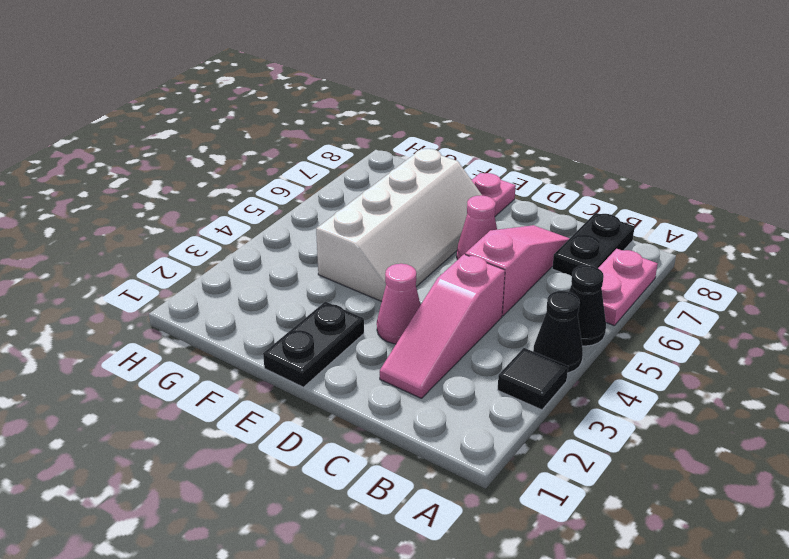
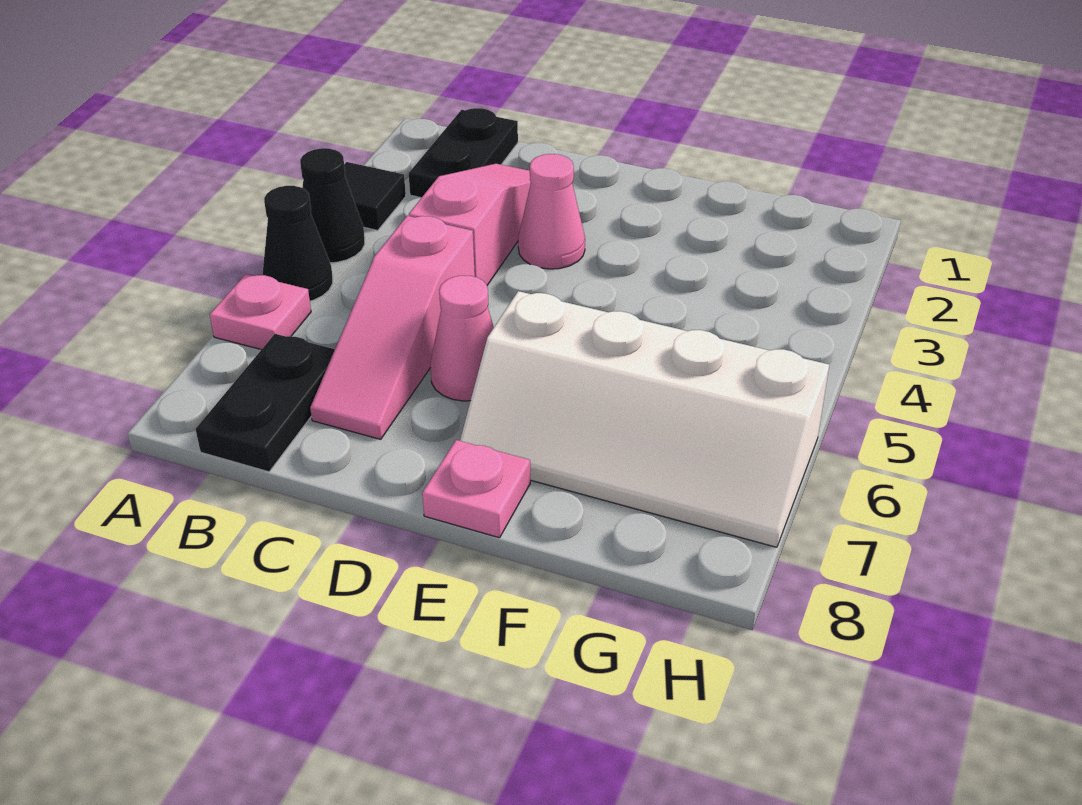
pink 1x2 plate [598,249,658,325] -> pink 1x1 plate [210,274,311,350]
black 1x2 plate [263,302,364,387] -> black 1x2 plate moved to [409,108,518,198]
white 2x4 slope [316,149,482,302] -> white 2x4 slope turned to [460,291,829,547]

